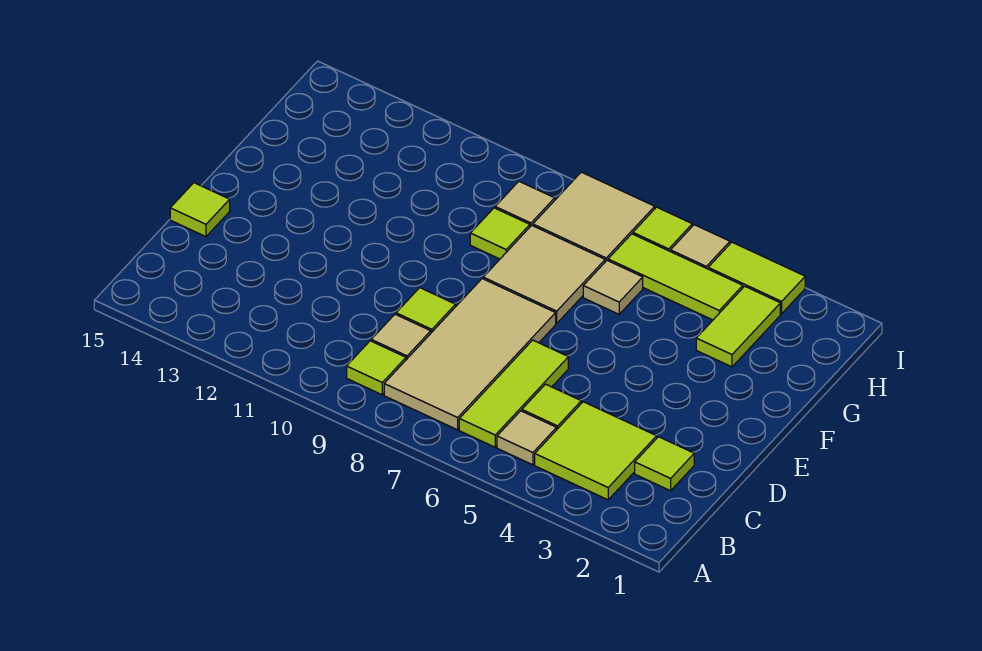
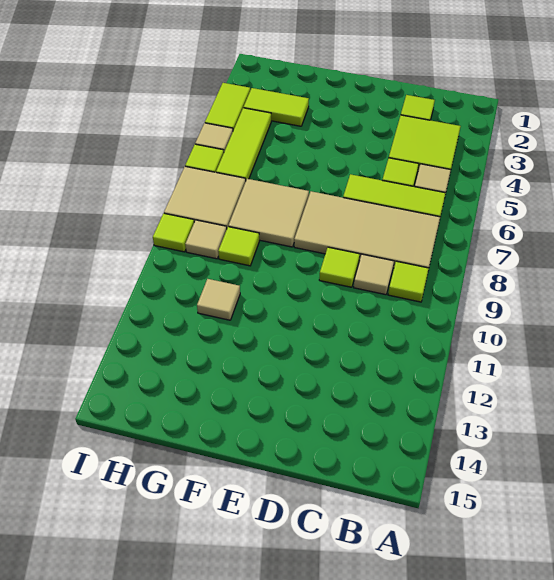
lime 1x1 tile [170,183,230,237] -> lime 1x1 tile moved to [153,213,194,252]
tan 1x1 tile [583,261,643,314] -> tan 1x1 tile moved to [197,279,240,320]

